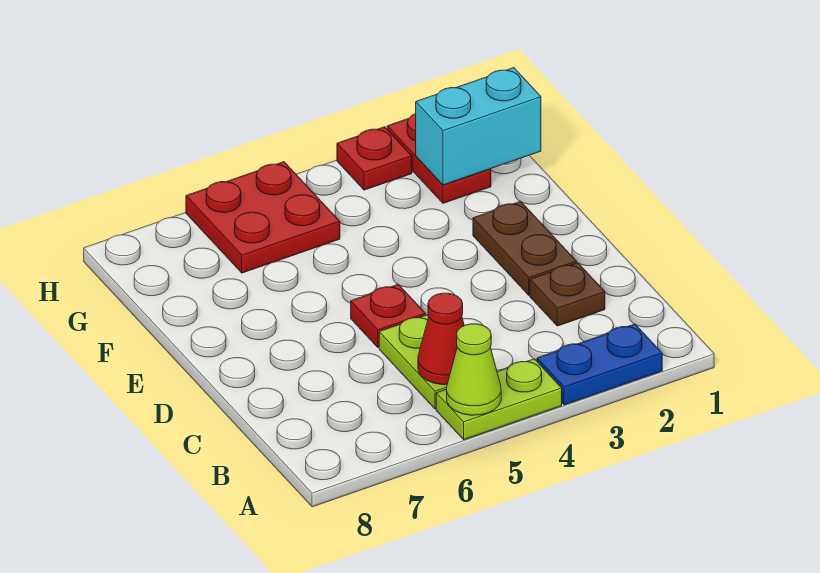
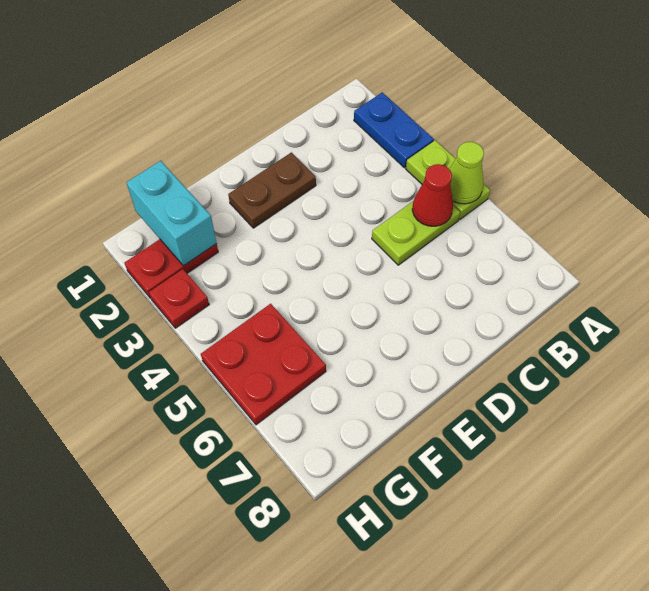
brown 1x1 plate [530,263,605,326] -> none
red 1x1 plate [351,284,426,348] -> none

